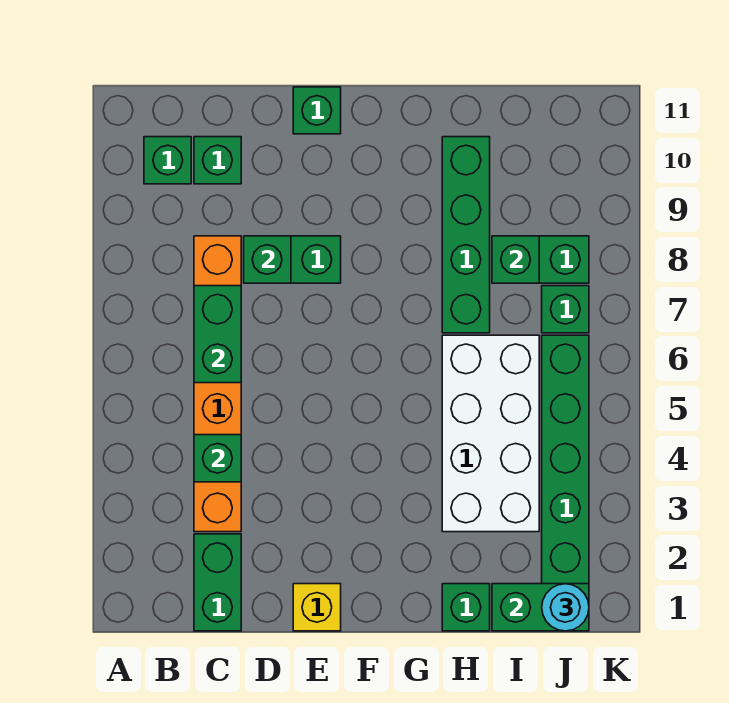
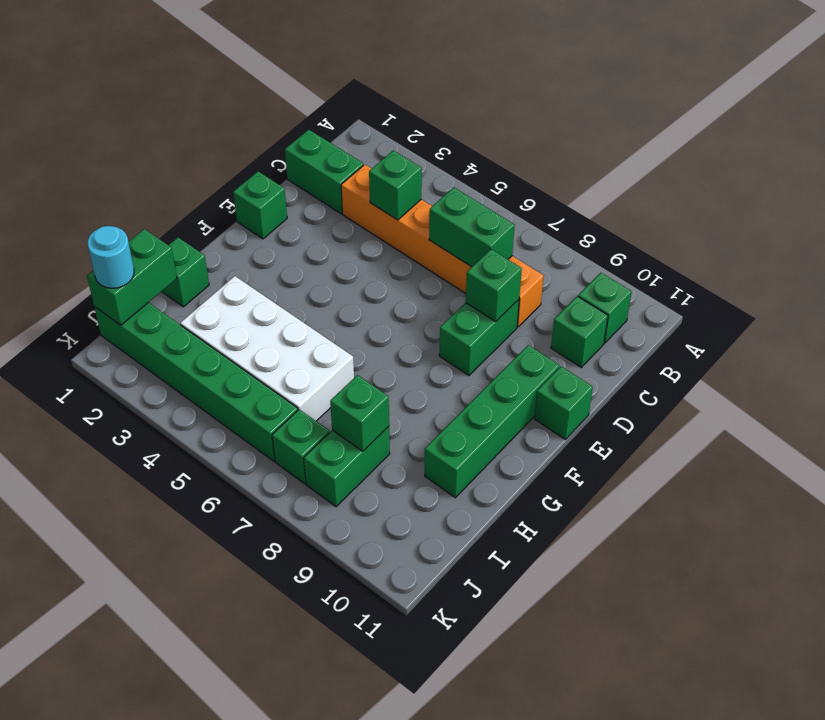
yellow 1x1 brick [293,584,341,631] -> green 1x1 brick [233,172,287,239]
green 1x4 brick [442,137,490,333] -> green 1x4 brick turned to [425,345,559,498]

